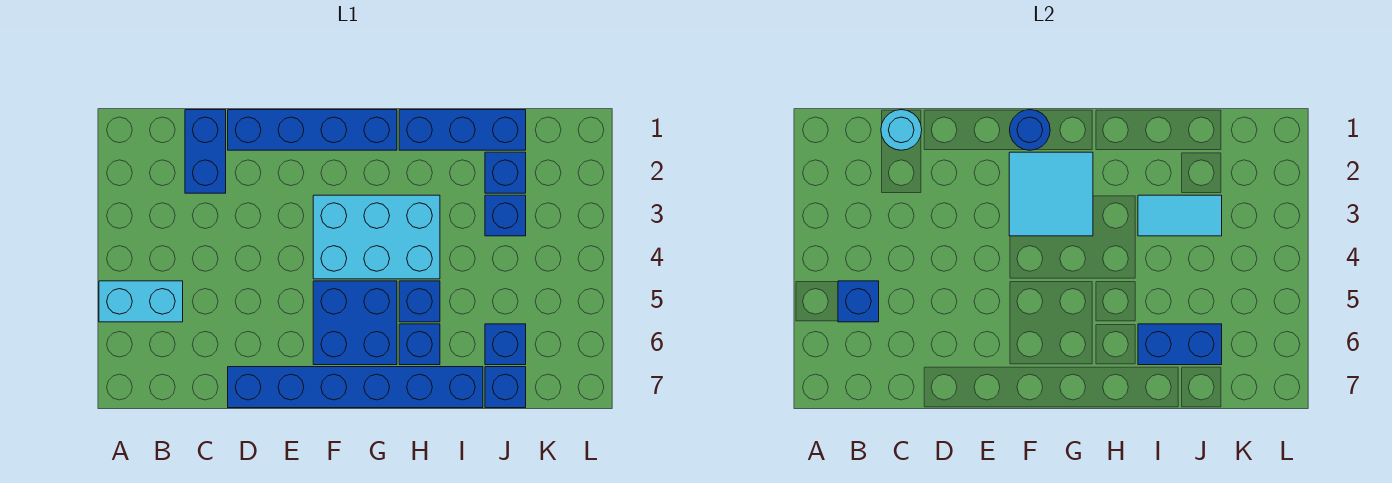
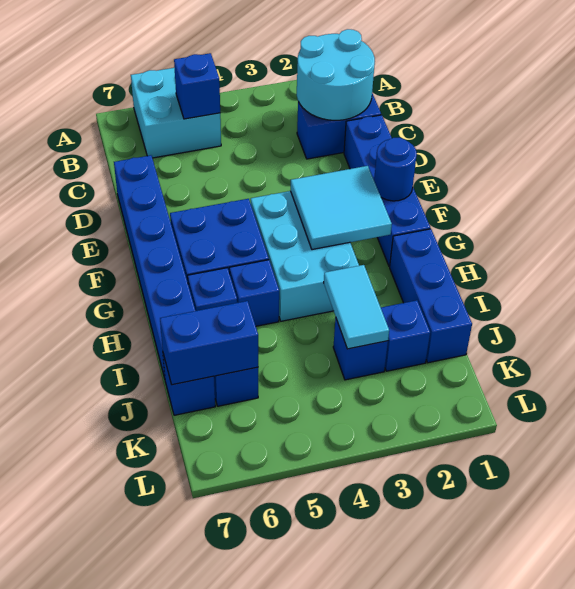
cyan 1x2 brick [99,281,183,322] -> cyan 2x2 brick [131,68,221,158]
cyan 1x1 round brick [881,110,922,150] -> cyan 2x2 round brick [297,29,375,120]
blue 1x2 brick [1138,324,1222,365] -> blue 1x2 brick turned to [160,301,258,385]

